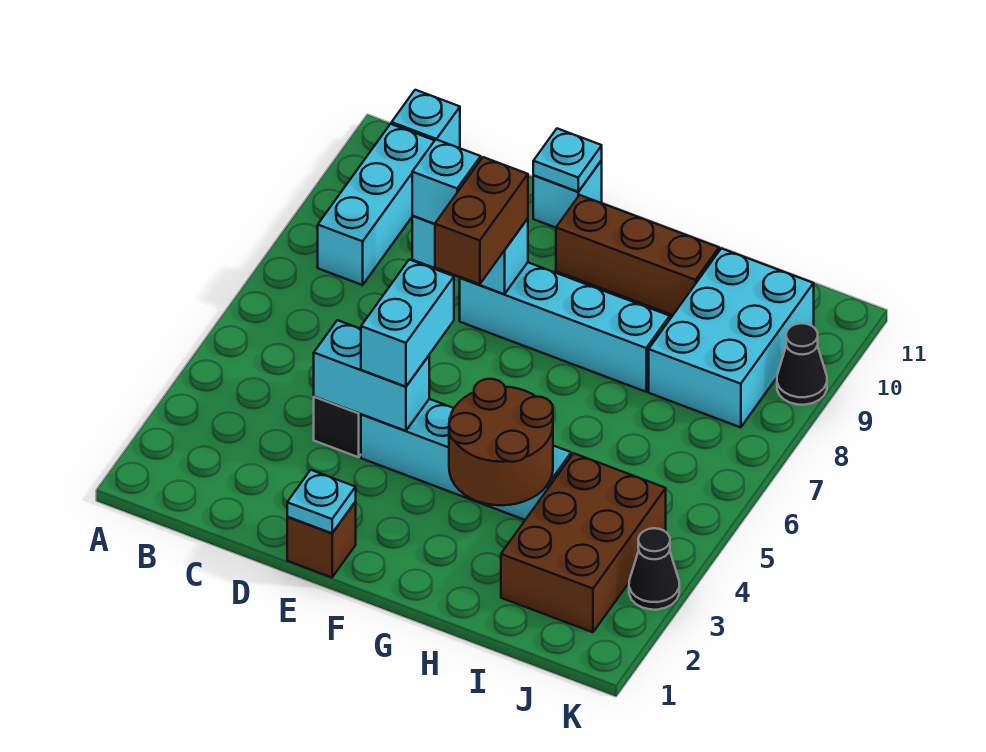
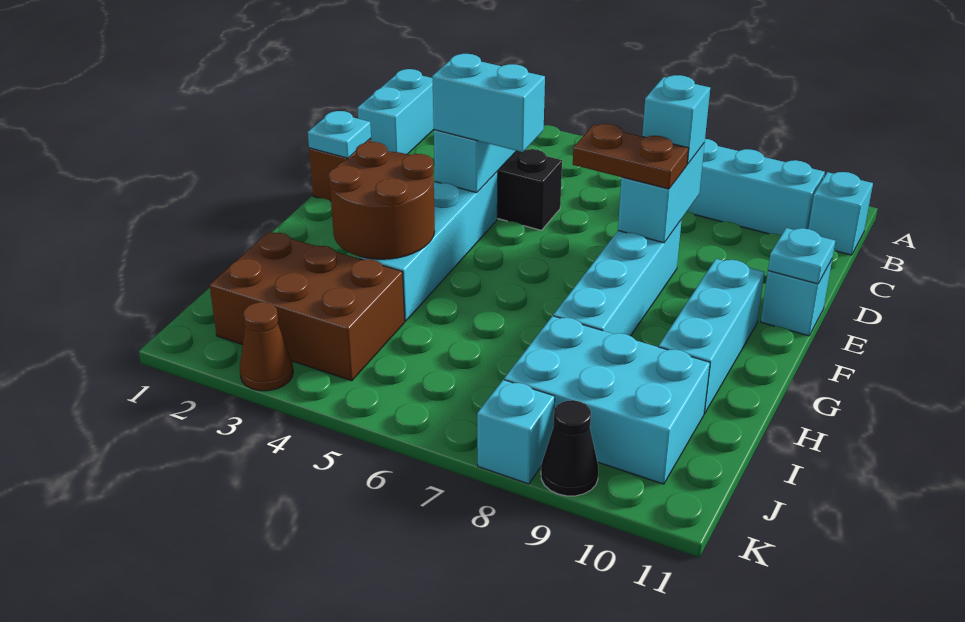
none -> cyan 1x2 brick [358,69,434,154]
brown 1x2 brick [435,157,528,284] -> brown 1x2 plate [573,124,689,189]
brown 1x3 brick [556,195,719,315] -> cyan 1x3 brick [659,259,764,414]
black 1x1 cone [629,528,679,610] -> brown 1x1 cone [240,302,293,391]
none -> cyan 1x1 brick [477,380,555,484]

